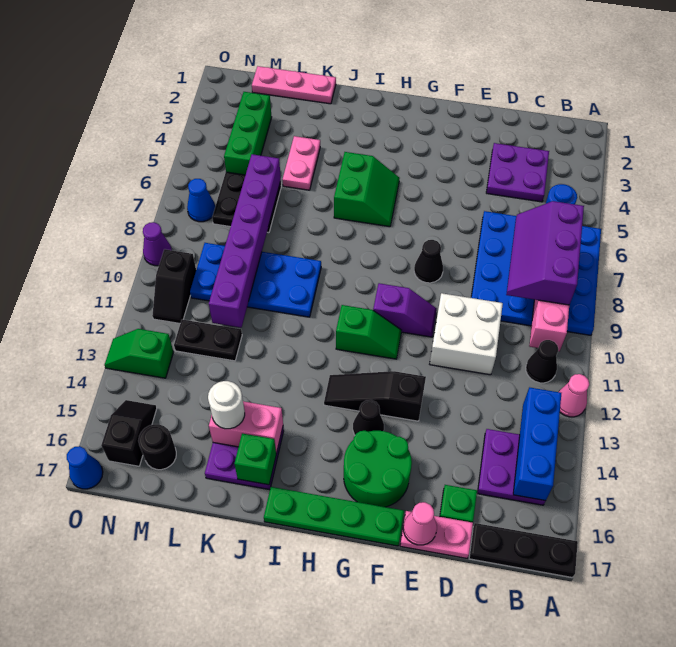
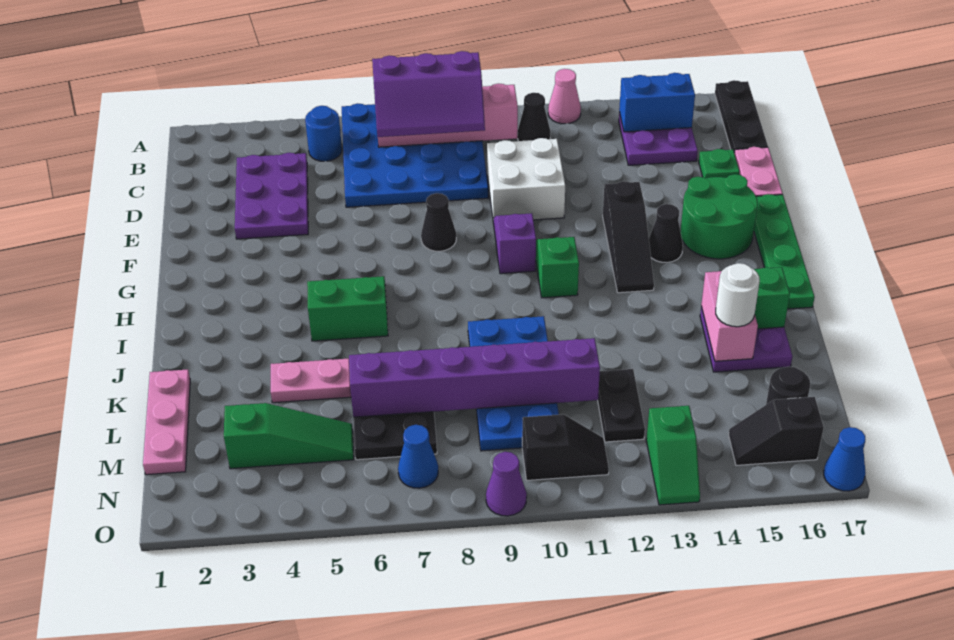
blue 1x3 brick [513,387,561,501] -> blue 1x2 brick [619,73,695,132]
purple 2x2 plate [486,143,549,202] -> purple 2x3 plate [235,153,308,239]
pink 1x1 cone [403,502,437,545] -> none
green 1x3 brick [224,92,272,175] -> green 1x3 slope [224,403,354,469]

